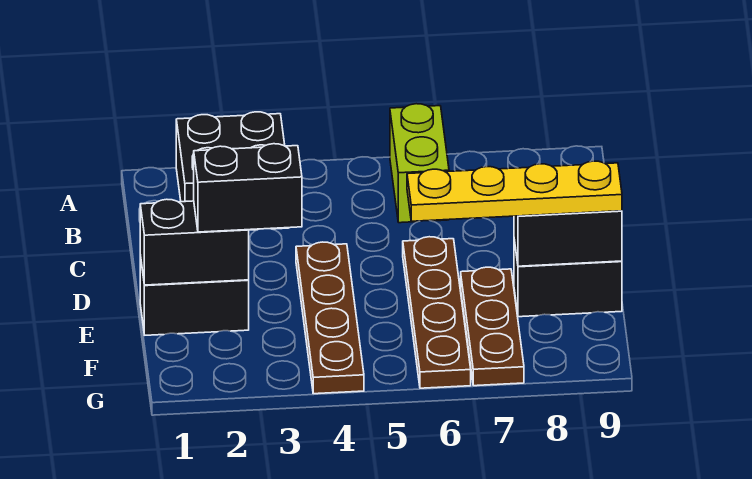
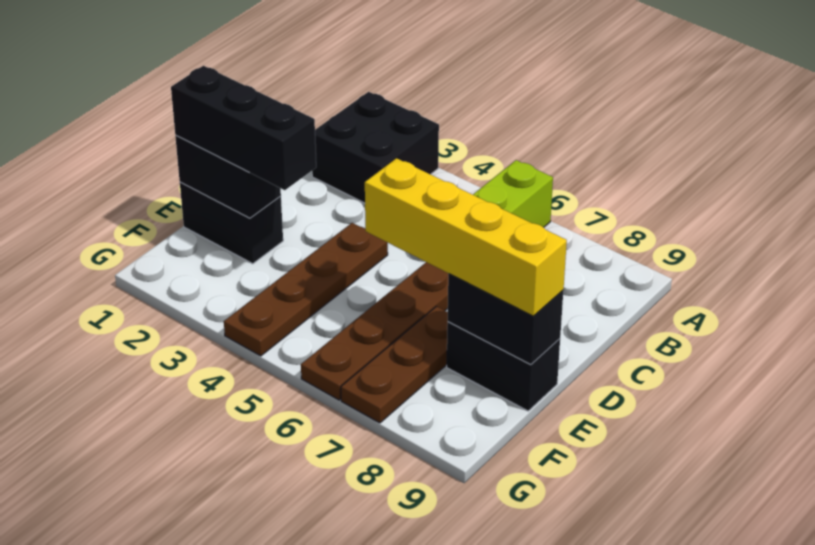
black 1x2 brick [194,144,302,232] -> black 1x3 brick [171,66,316,190]
yellow 1x4 plate [407,161,622,221] -> yellow 1x4 brick [365,158,567,316]

